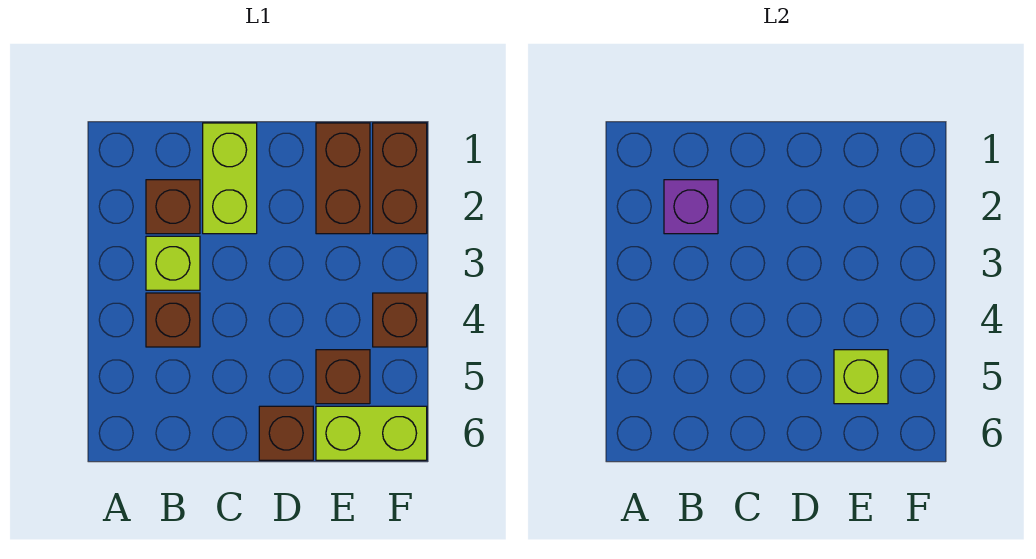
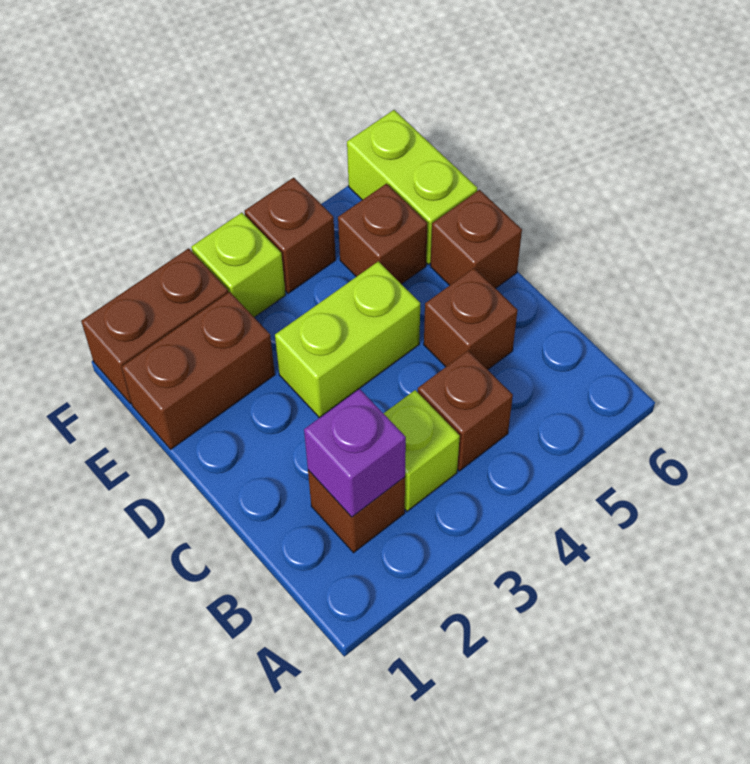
lime 1x2 brick [203,123,257,234] -> lime 1x2 brick moved to [275,261,420,418]
none -> brown 1x1 brick [424,268,518,370]
lime 1x1 brick [834,350,888,404] -> lime 1x1 brick moved to [191,213,286,317]

